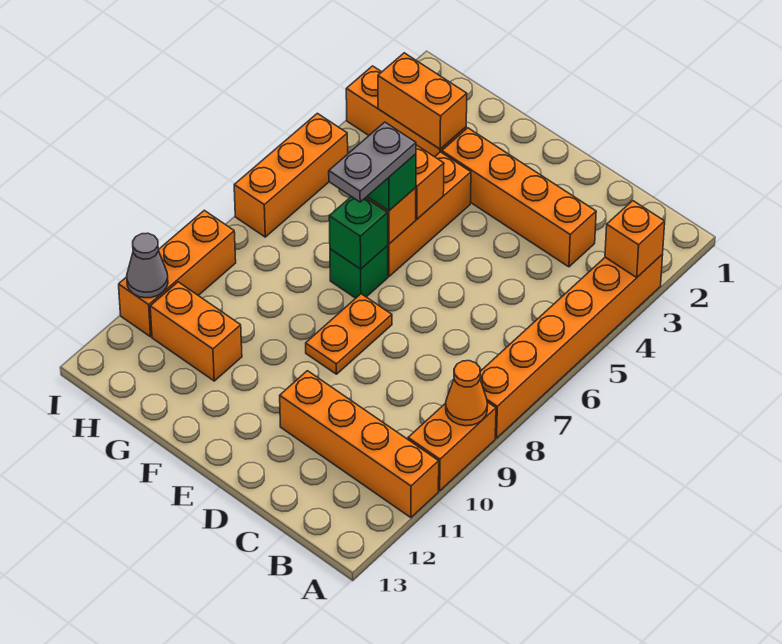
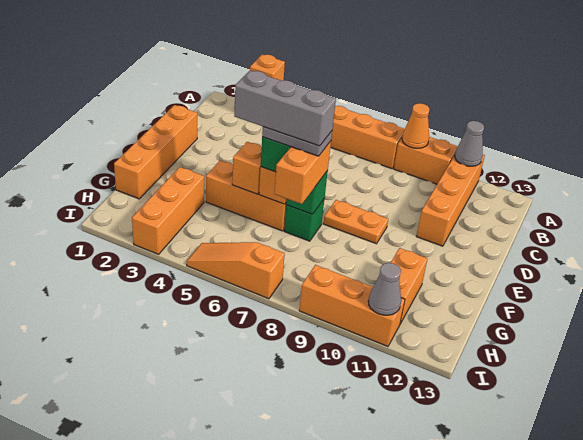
none -> grey 1x1 cone [455,121,484,166]
orange 1x4 brick [442,128,596,267] -> orange 1x4 brick moved to [114,105,197,199]
none -> grey 1x3 brick [234,70,336,146]
orange 1x2 brick [378,53,467,149] -> orange 1x2 brick moved to [274,141,331,204]
orange 1x3 brick [234,113,348,237] -> orange 1x3 slope [187,242,285,299]

